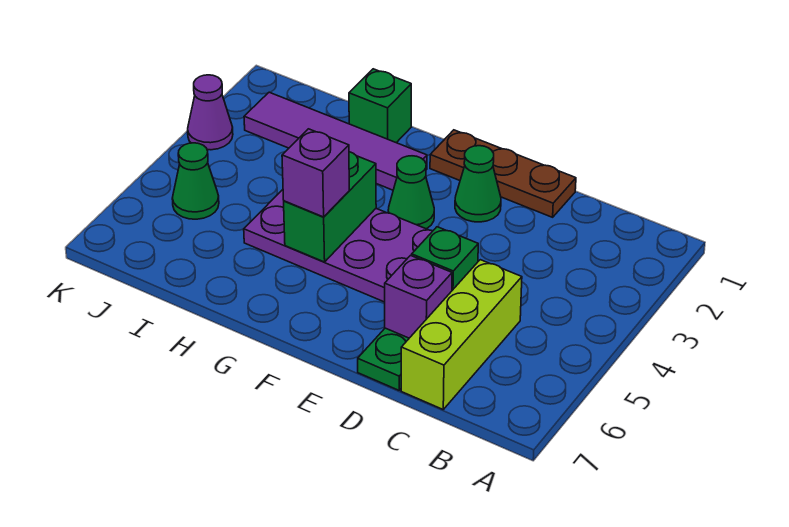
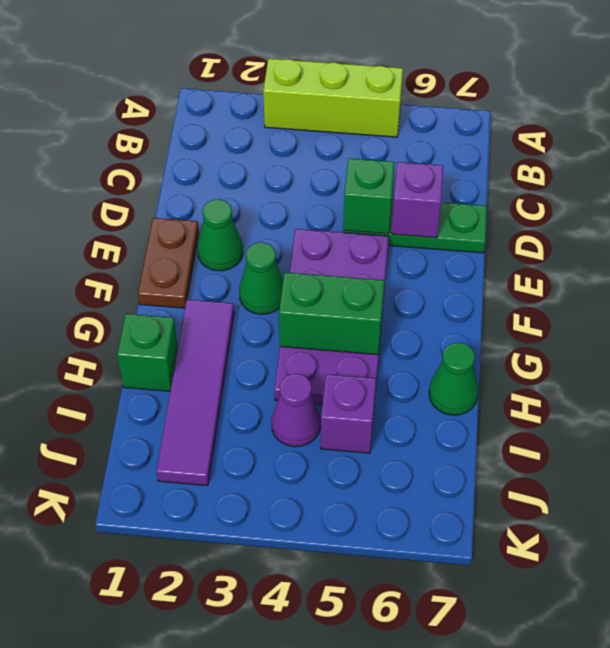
lime 1x3 brick [401,260,522,409] -> lime 1x3 brick moved to [263,59,403,137]
brown 1x3 plate [430,130,576,217] -> brown 1x2 plate [138,218,199,308]
purple 1x1 brick [282,129,349,217] -> purple 1x1 brick moved to [321,374,376,453]
green 1x1 cone [172,143,219,219] -> green 1x1 cone moved to [429,343,478,415]
purple 1x1 cone [188,75,233,150] -> purple 1x1 cone moved to [272,374,321,447]

